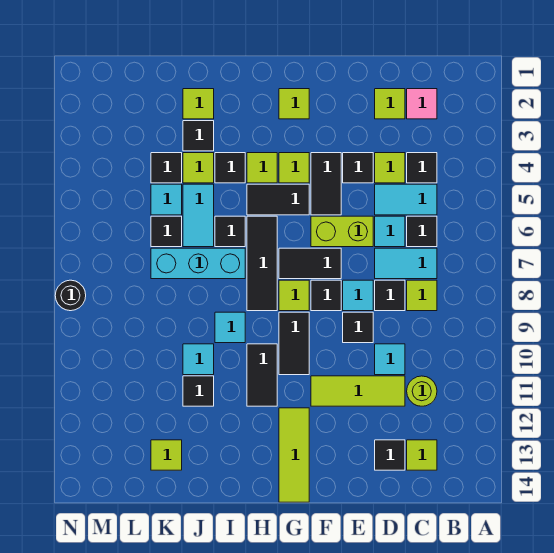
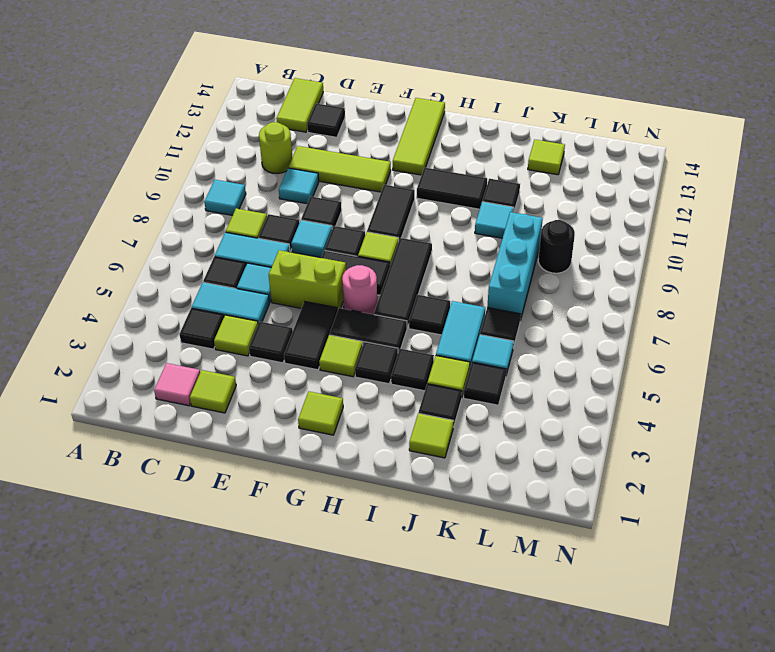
lime 1x1 tile [407,440,437,470] -> lime 1x2 tile [276,78,323,132]
none -> pink 1x1 round brick [342,265,377,314]
lime 1x1 tile [247,153,277,183] -> black 1x1 tile [355,342,398,384]
black 1x2 tile [247,344,277,406] -> black 1x2 tile turned to [417,168,487,209]
cyan 1x3 brick [151,248,245,279] -> cyan 1x3 brick turned to [487,212,543,321]
cyan 1x1 tile [215,312,245,343] -> cyan 1x1 tile moved to [204,180,246,215]
black 1x1 round brick [55,280,86,311] -> black 1x1 round brick moved to [538,220,575,273]

